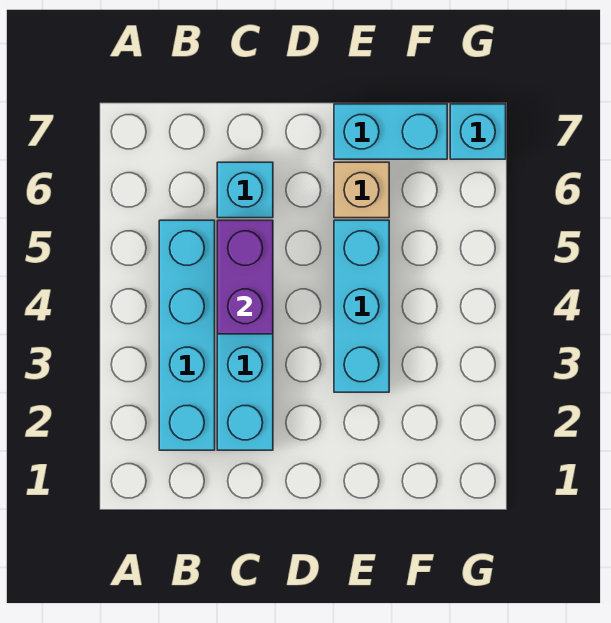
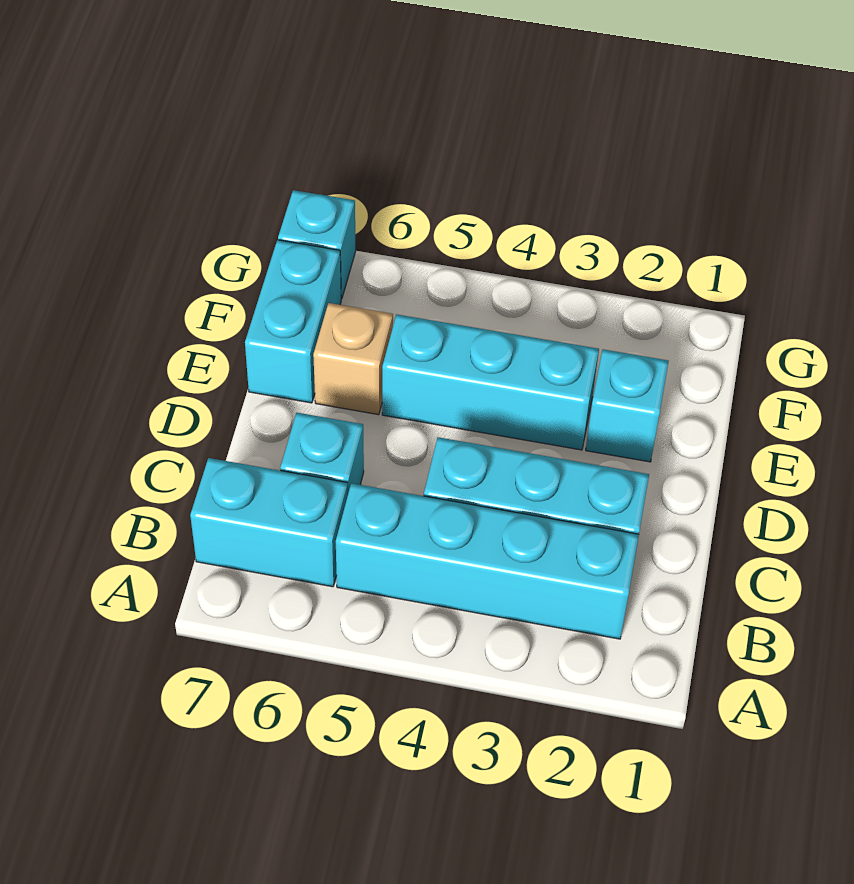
none -> cyan 1x2 brick [190,458,348,587]
purple 1x2 brick [217,220,273,334] -> none
none -> cyan 1x1 brick [586,349,669,462]

